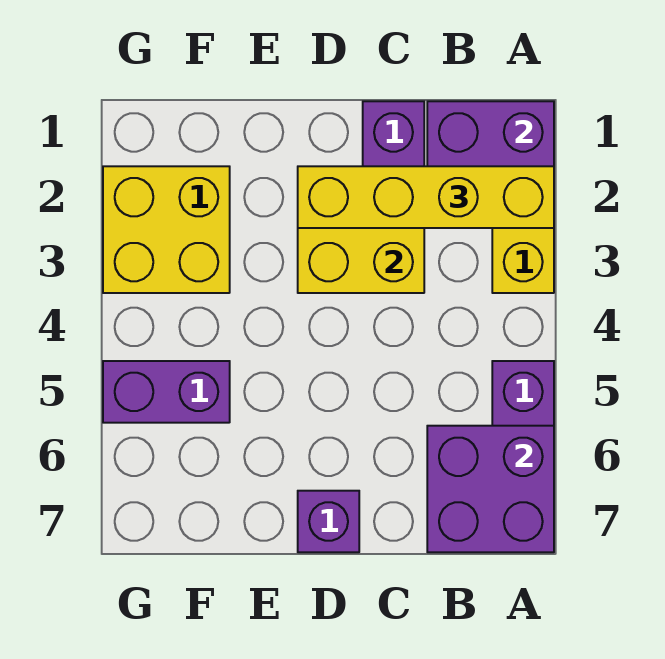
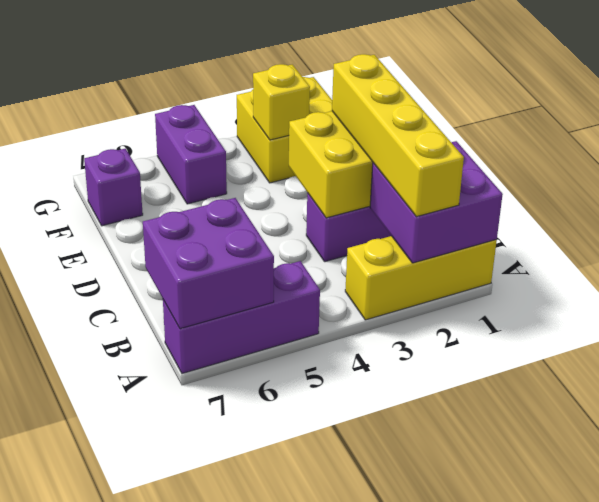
purple 1x1 brick [298,491,359,552] -> purple 1x1 brick moved to [84,149,143,226]
none -> yellow 1x1 brick [253,64,310,140]

